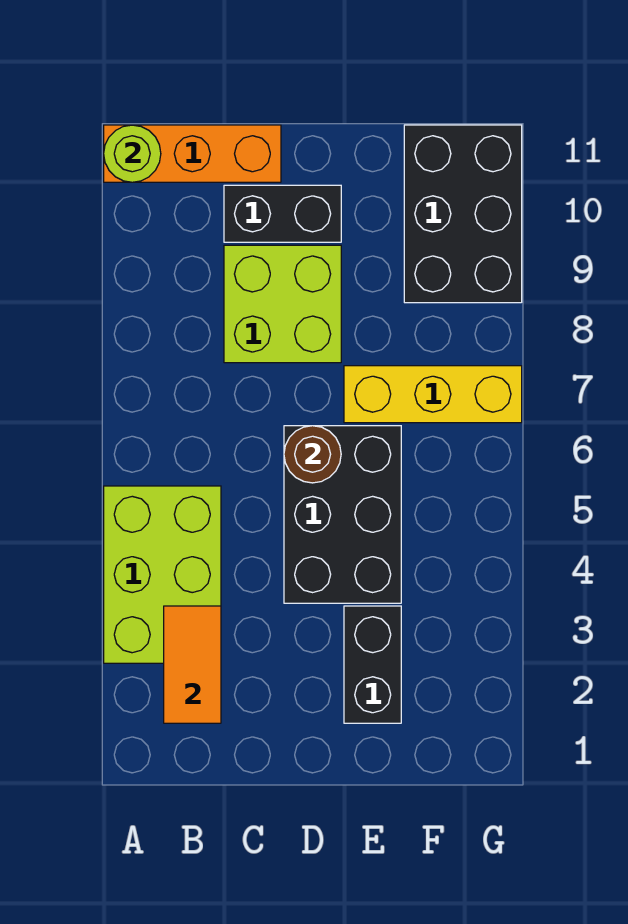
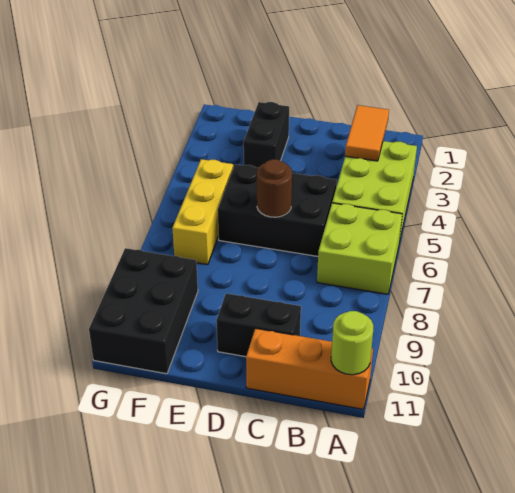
lime 2x2 brick [224,245,341,363] -> lime 2x2 brick moved to [317,203,402,294]
black 2x3 brick [284,426,401,603] -> black 2x3 brick turned to [218,164,337,256]
yellow 1x3 brick [344,366,522,423] -> yellow 1x3 brick turned to [172,159,233,265]

